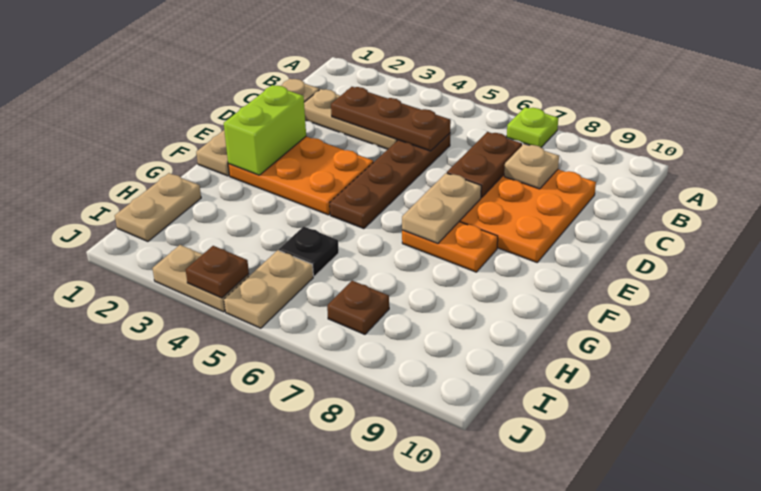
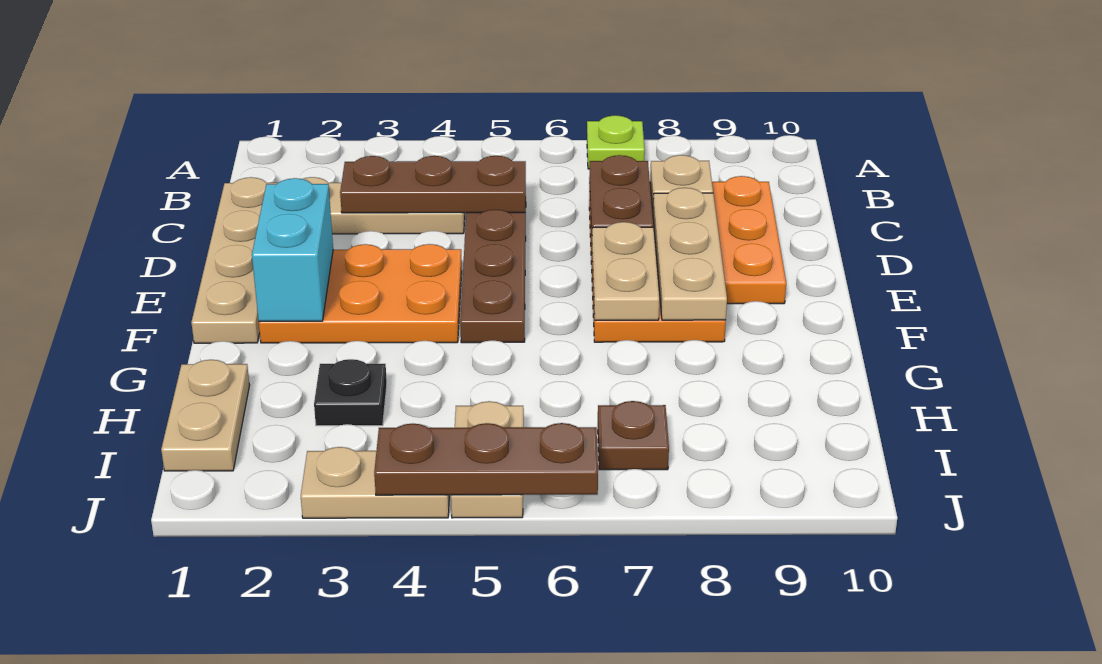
none -> tan 1x3 plate [653,188,727,320]
lime 1x2 brick [224,85,306,175] -> cyan 1x2 brick [252,178,333,321]
black 1x1 plate [279,226,339,276] -> black 1x1 plate moved to [314,359,387,426]
brown 1x1 plate [186,246,249,298] -> brown 1x3 plate [374,423,598,495]

